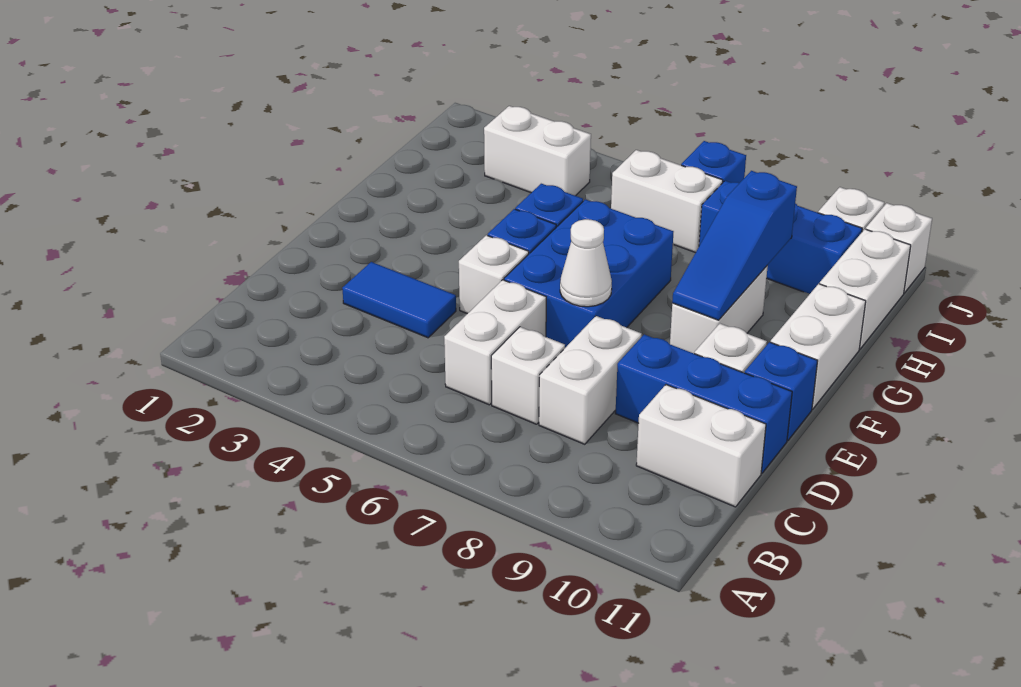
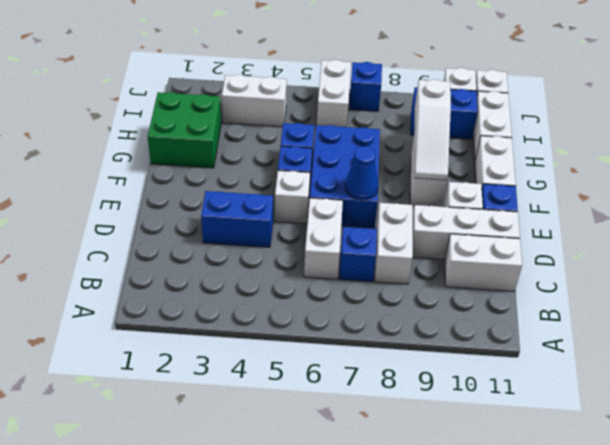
white 1x1 brick [491,327,565,424] -> blue 1x1 brick [339,227,377,282]
blue 1x2 tile [342,262,456,338] -> blue 1x2 brick [201,191,273,247]
blue 1x3 brick [615,334,792,473] -> white 1x3 brick [413,205,520,259]
white 1x1 cone [560,219,612,307] -> blue 1x1 cone [345,146,379,200]
blue 1x3 slope [672,171,797,320] -> white 1x3 slope [414,79,451,180]
none -> green 2x2 brick [148,92,221,168]
white 1x2 brick [611,150,723,253] -> white 1x2 brick turned to [317,60,351,127]
blue 1x3 brick [699,181,862,294] -> blue 1x2 brick [411,87,478,139]

